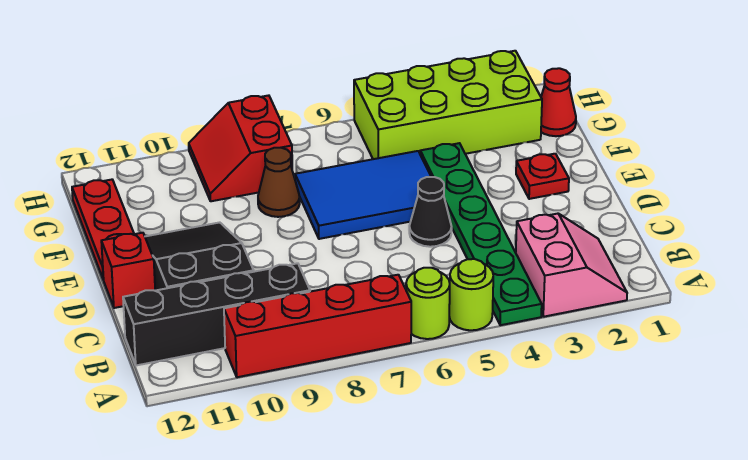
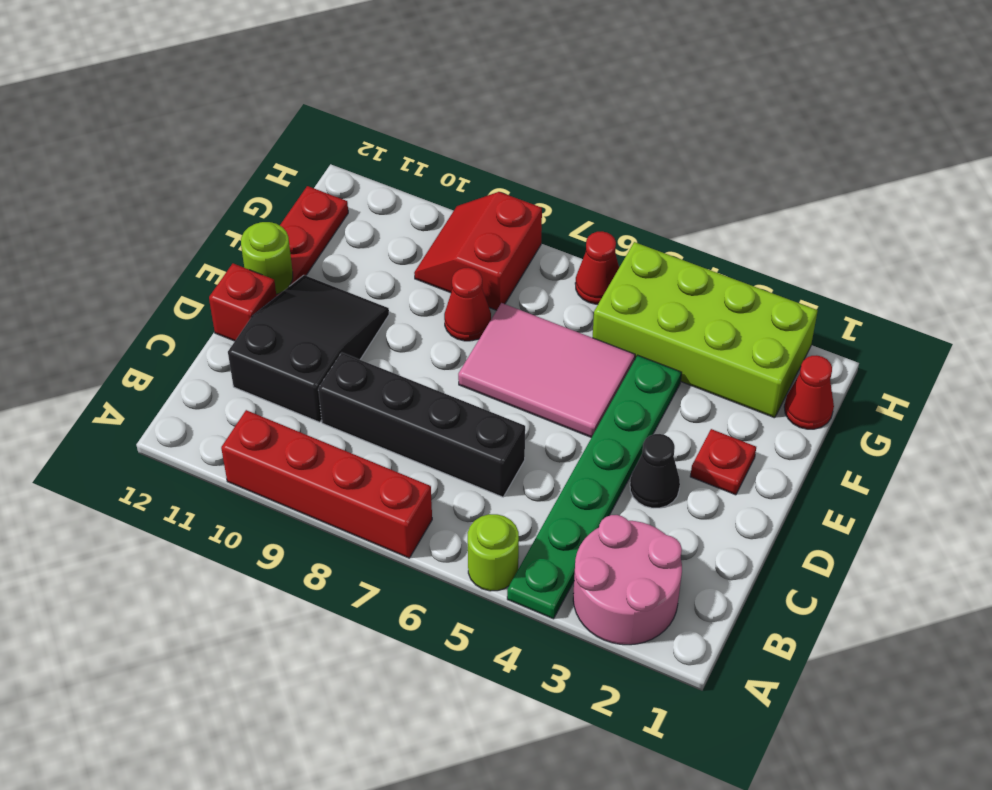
pink 2x2 slope [516,214,627,317] -> pink 2x2 round brick [573,515,682,645]
lime 1x1 round brick [406,268,450,339] -> lime 1x1 round brick moved to [241,222,293,294]
black 1x4 brick [123,263,310,365] -> black 1x4 brick moved to [318,353,525,497]
black 1x1 cone [409,177,452,247] -> black 1x1 cone moved to [630,434,680,508]
blue 2x3 tile [295,151,431,239] -> pink 2x3 tile [458,303,635,438]
brown 1x1 cone [258,148,300,217] -> red 1x1 cone [444,268,491,341]
none -> red 1x1 cone [575,232,619,304]

